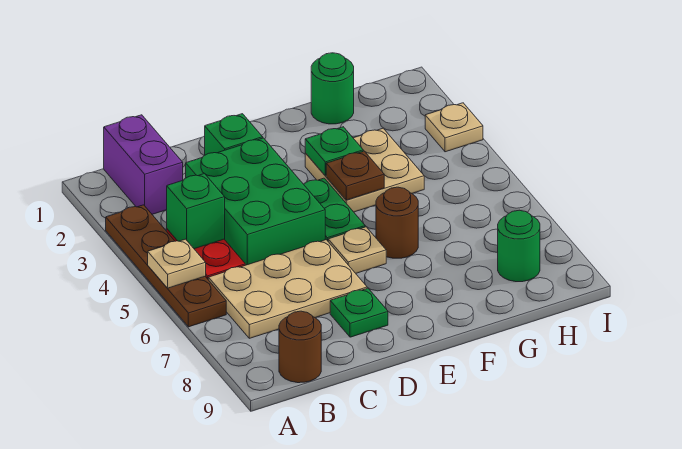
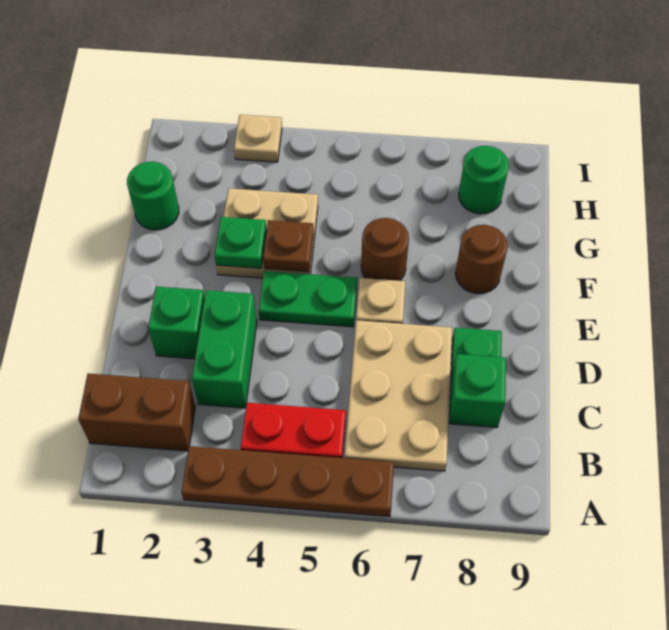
tan 1x1 plate [148,239,206,288] -> none
purple 1x2 brick [104,115,183,214] -> brown 1x2 brick [78,373,195,451]
green 1x1 brick [167,174,225,249] -> green 1x1 brick moved to [449,354,506,427]
brown 1x1 round brick [279,311,321,383] -> brown 1x1 round brick moved to [455,225,508,294]
green 2x3 brick [186,138,325,265] -> green 1x2 brick [192,290,257,408]

